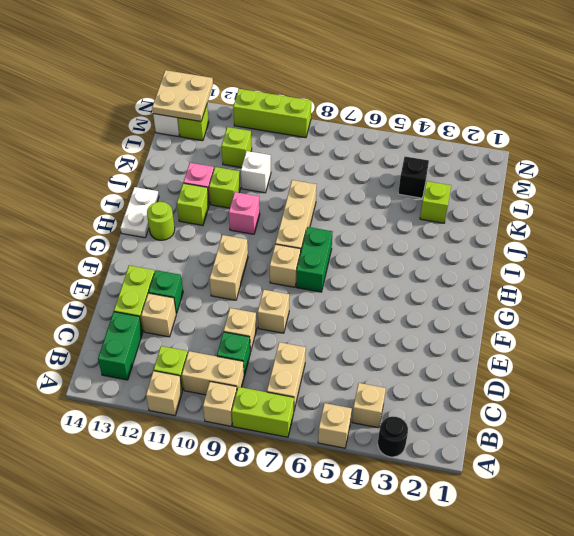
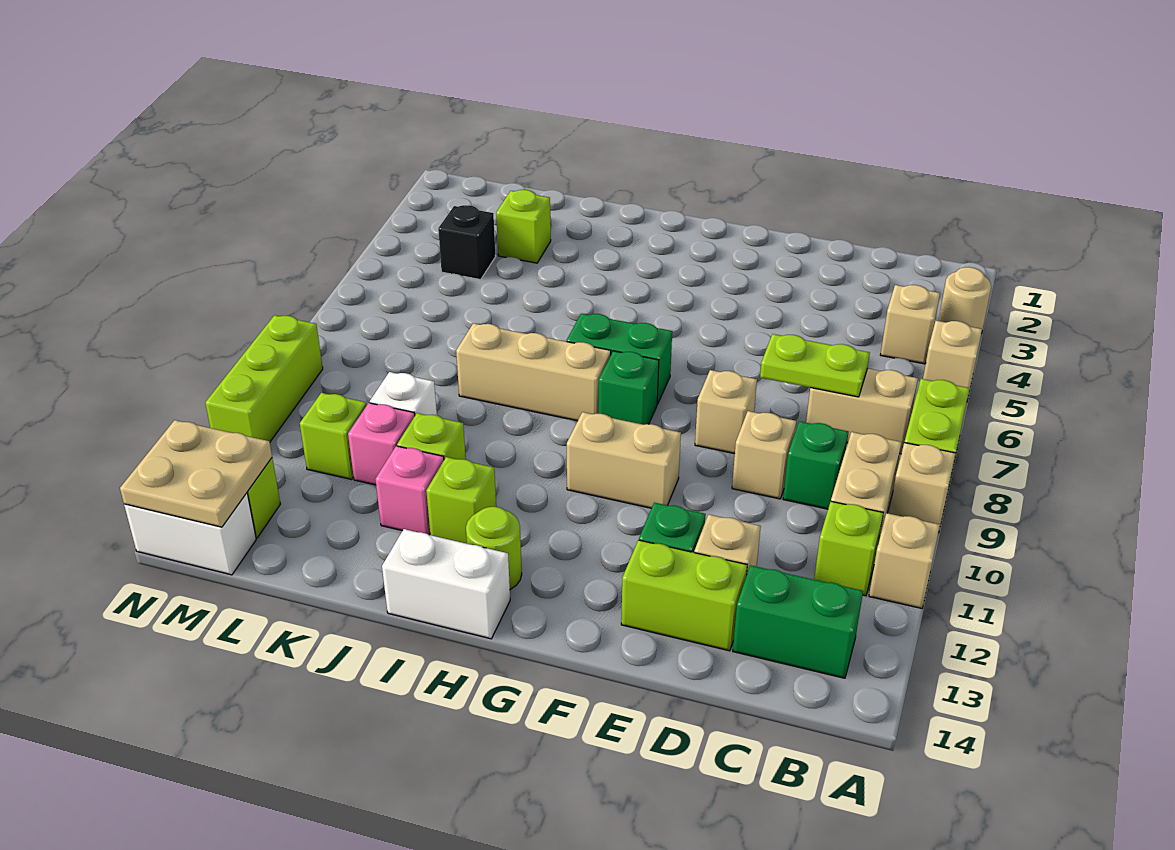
black 1x1 round brick [378,416,408,457] -> tan 1x1 round brick [939,267,991,331]
none -> lime 1x2 plate [760,334,870,397]
tan 1x1 brick [270,244,301,287] -> green 1x1 brick [599,351,659,425]
white 1x2 plate [120,187,159,238] -> white 1x2 brick [382,529,510,639]
pink 1x1 brick [229,192,260,234] -> pink 1x1 brick moved to [348,403,415,485]

